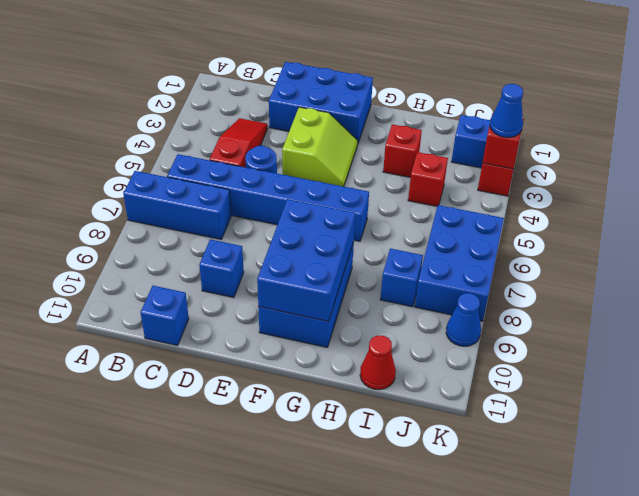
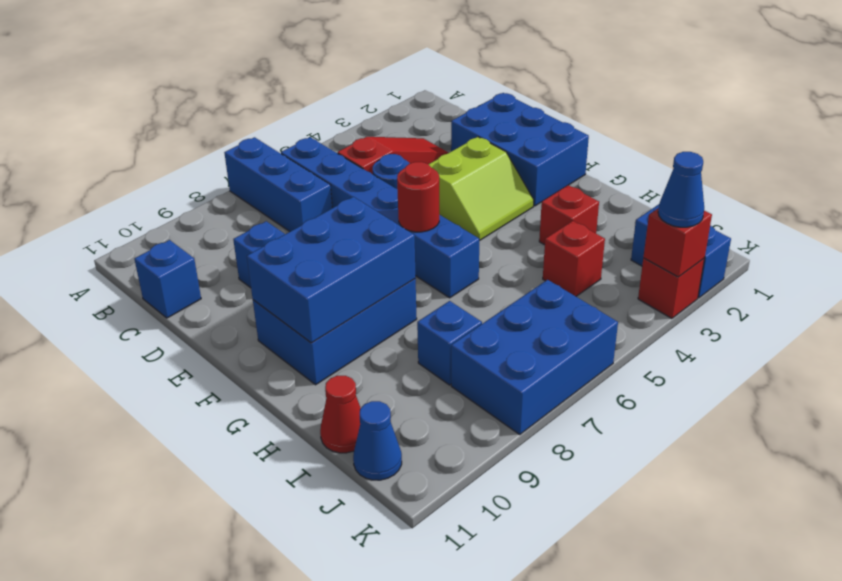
none -> red 1x1 round brick [397,162,439,232]
blue 1x1 cone [446,293,481,346] -> blue 1x1 cone moved to [353,401,402,480]

